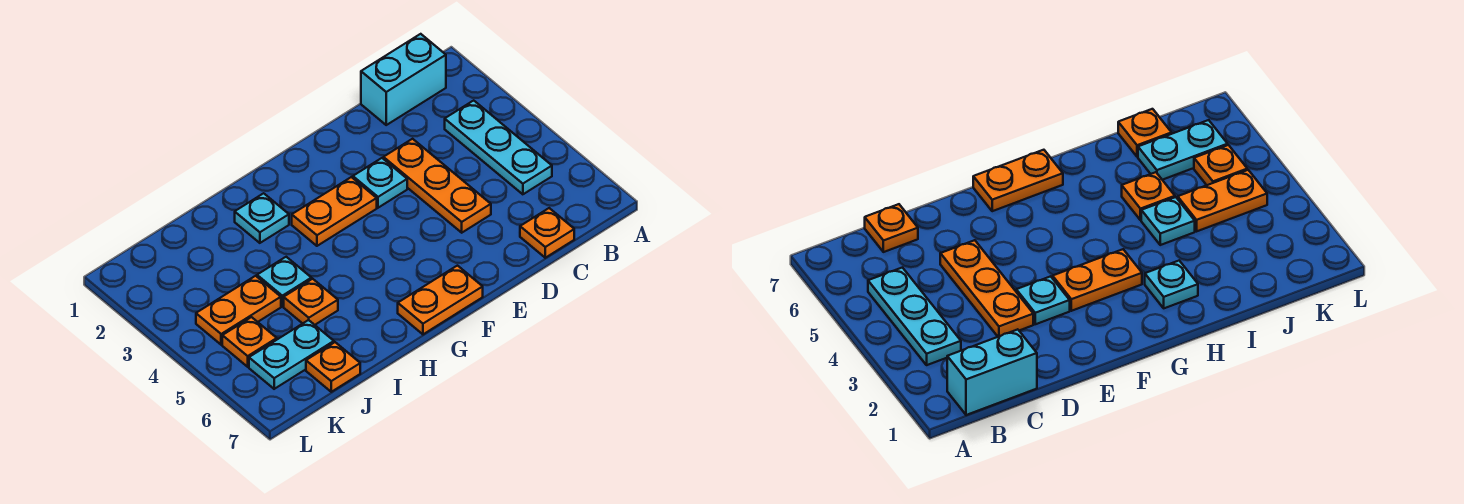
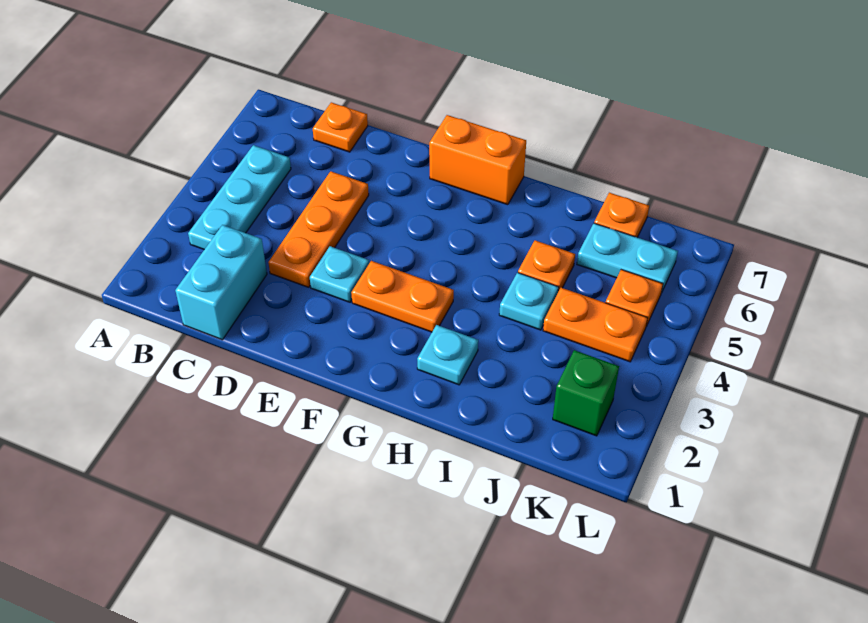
cyan 1x2 brick [361,34,446,125] -> cyan 1x2 brick turned to [175,225,267,340]
orange 1x2 plate [398,266,483,334] -> orange 1x2 brick [429,115,526,205]
none -> green 1x1 brick [553,350,619,436]

